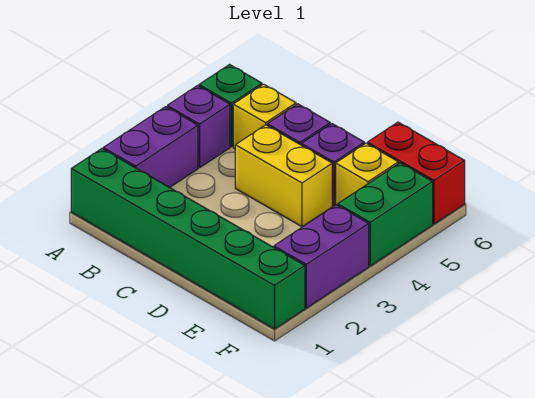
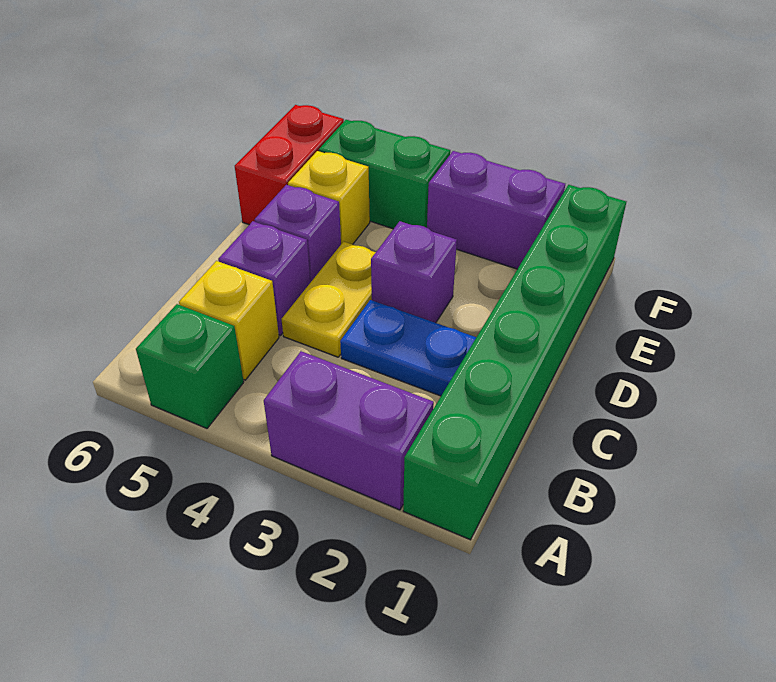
purple 1x1 brick [167,86,230,168] -> purple 1x1 brick moved to [371,221,457,323]
none -> blue 1x2 plate [340,300,476,396]
yellow 1x2 brick [235,125,332,227] -> yellow 1x2 plate [281,242,376,357]

